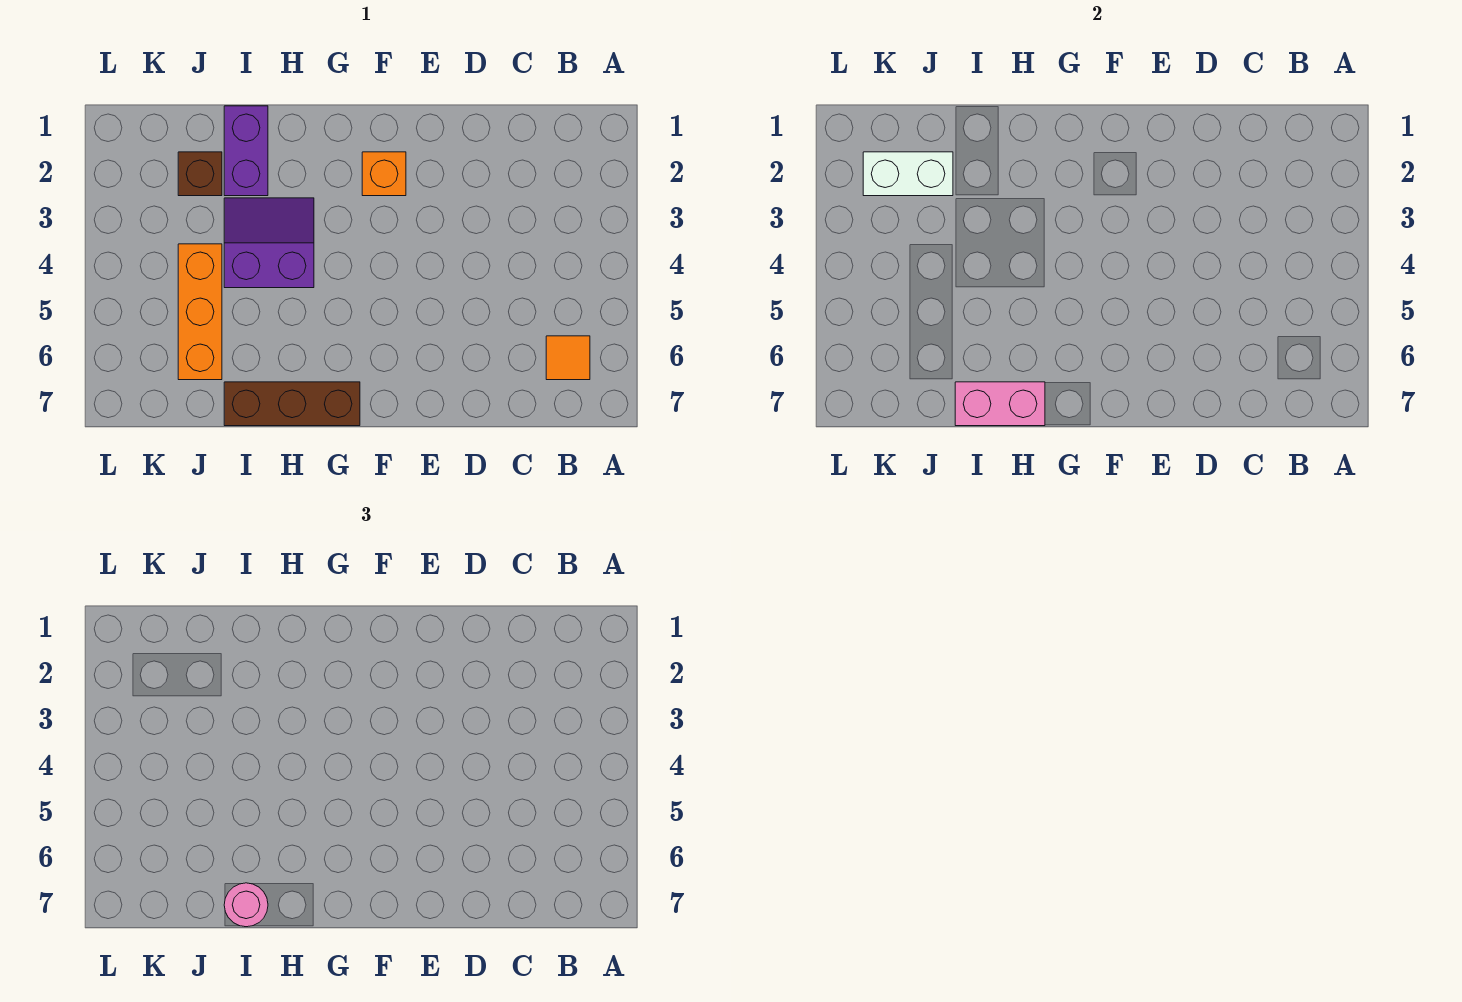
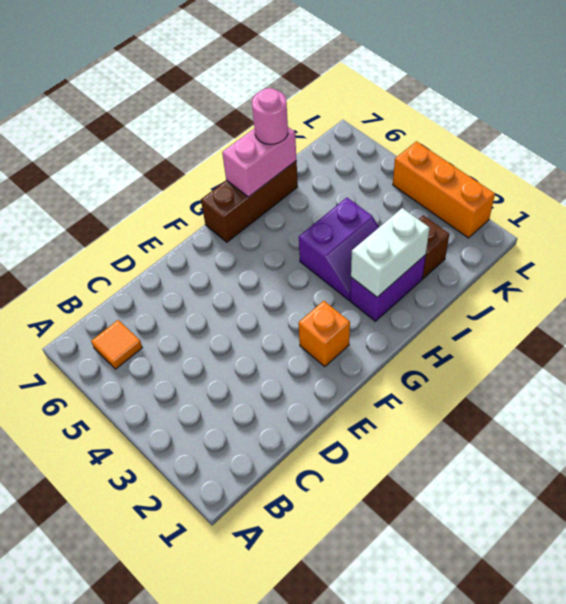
purple 1x2 brick [224,106,268,196] -> purple 1x2 brick turned to [350,255,426,321]
white 1x2 brick [863,152,953,196] -> white 1x2 brick moved to [351,208,429,297]
orange 1x3 brick [178,244,222,380] -> orange 1x3 brick moved to [393,141,495,238]

